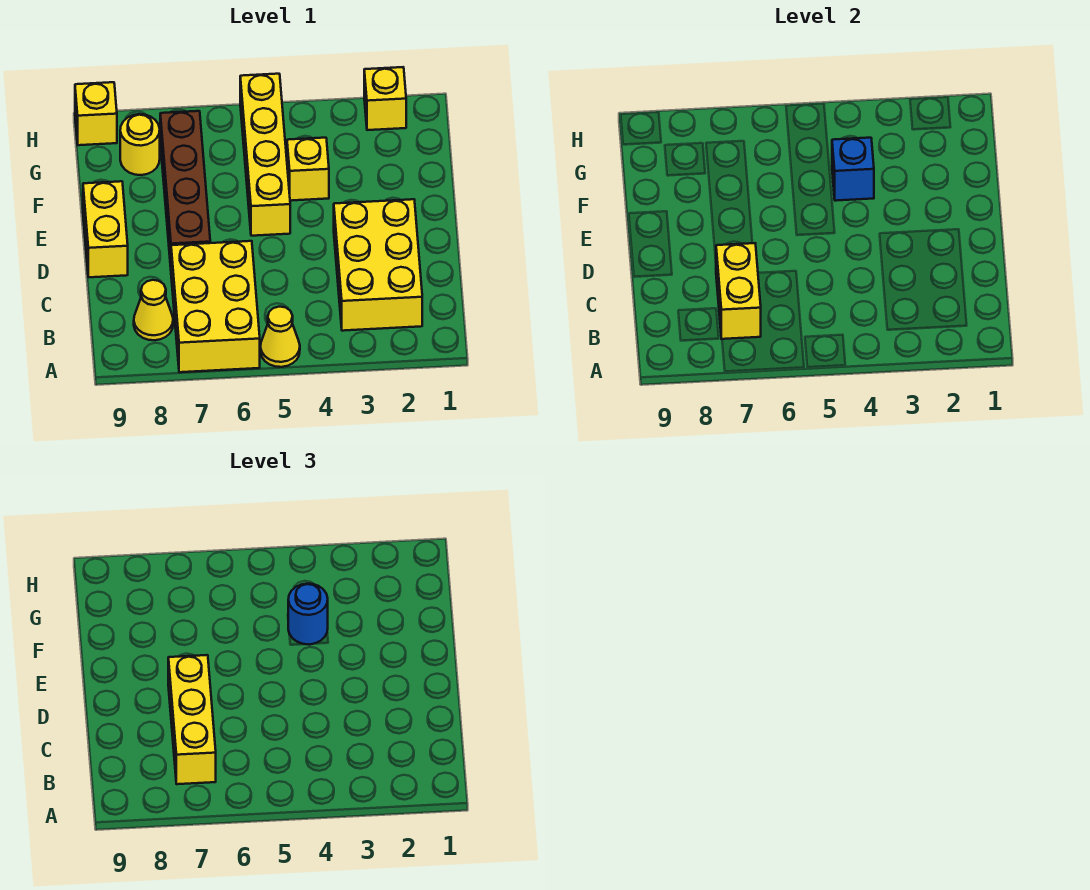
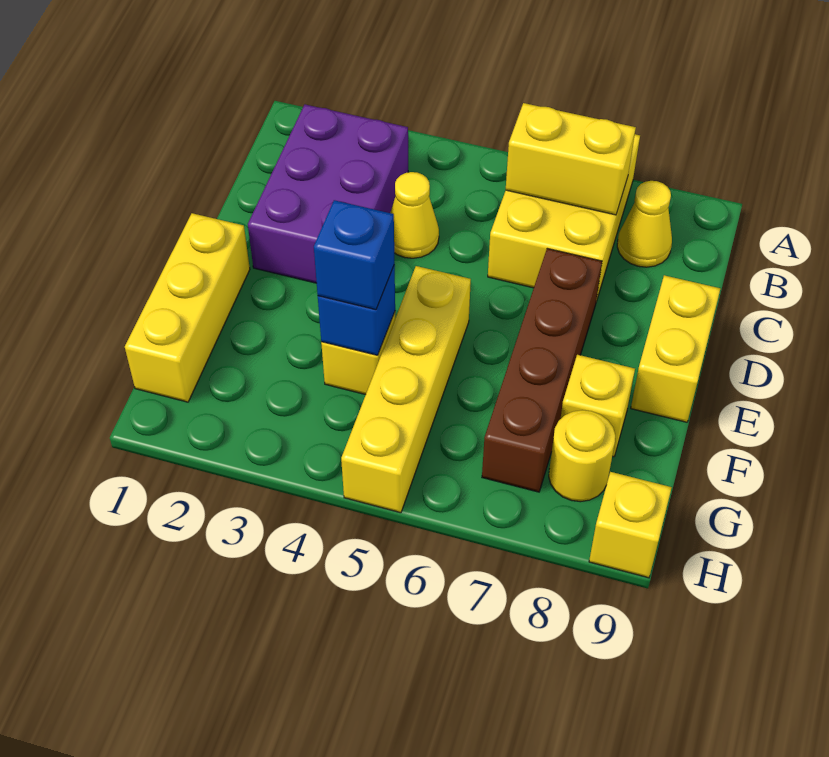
yellow 1x1 cone [261,307,300,367] -> yellow 1x1 cone moved to [390,172,439,258]
yellow 2x3 brick [334,199,422,331] -> purple 2x3 brick [248,105,408,283]
yellow 1x2 brick [716,243,761,339] -> yellow 1x2 brick turned to [506,103,636,215]
yellow 1x3 brick [168,655,216,784] -> yellow 1x3 brick moved to [125,213,250,402]
blue 1x1 round brick [288,584,328,645] -> blue 1x1 brick [314,200,395,310]
yellow 1x1 brick [364,67,406,130] -> yellow 1x1 brick moved to [561,355,635,457]

